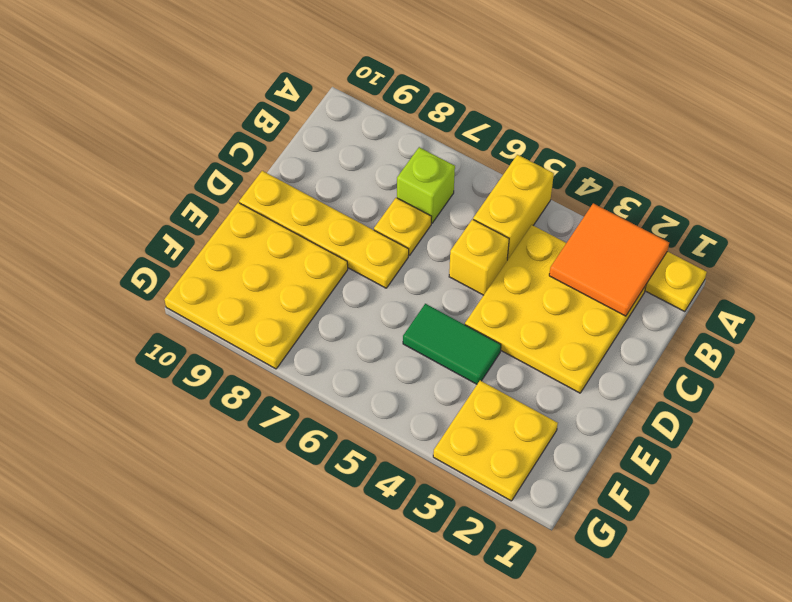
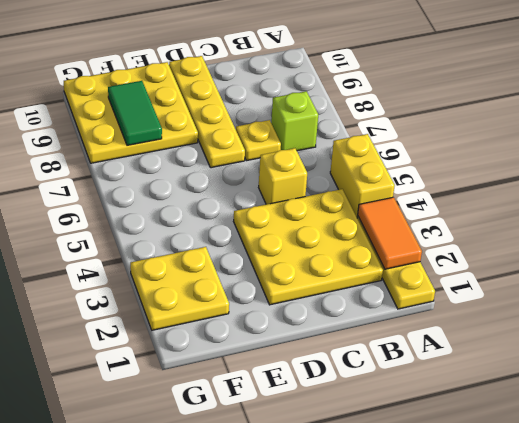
orange 2x2 tile [549,203,669,316] -> orange 1x2 tile [358,197,422,269]
yellow 1x2 brick [473,155,554,260] -> yellow 1x2 brick turned to [330,134,395,217]
green 1x2 tile [403,304,501,384] -> green 1x2 tile moved to [108,81,162,146]

